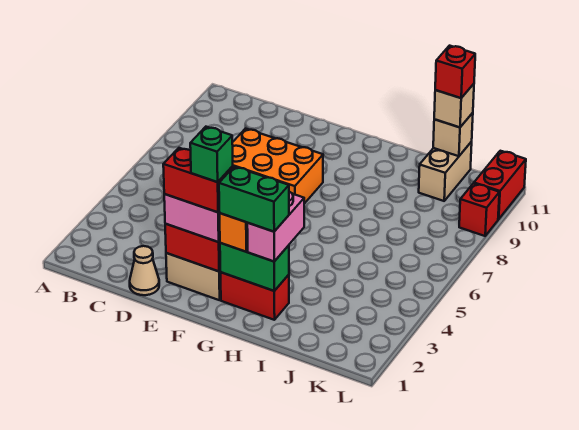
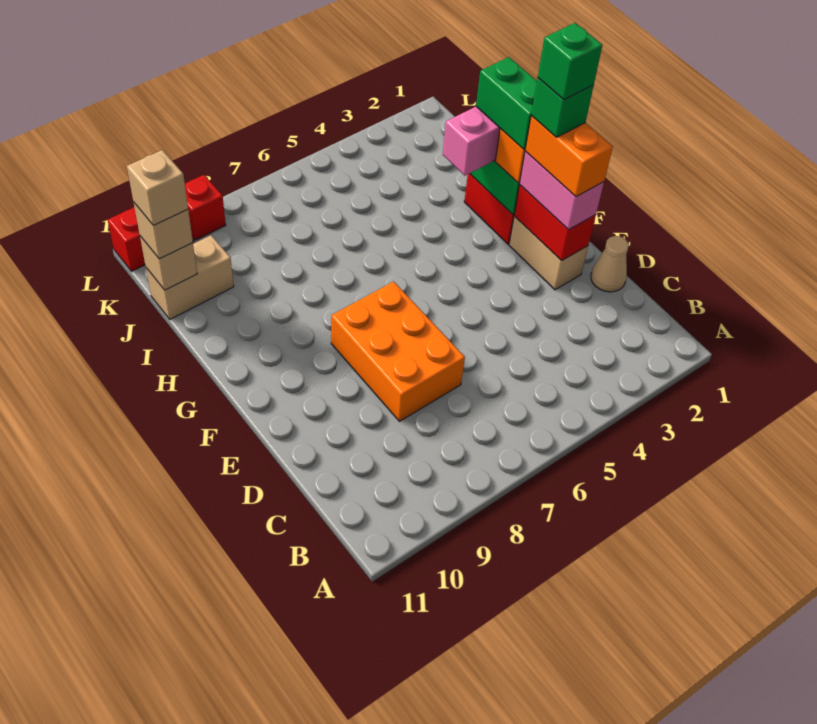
red 1x2 brick [163,148,233,212] -> orange 1x2 brick [525,116,613,197]
none -> green 1x1 brick [538,23,602,100]
red 1x1 brick [435,46,475,98] -> tan 1x1 brick [127,150,188,226]

